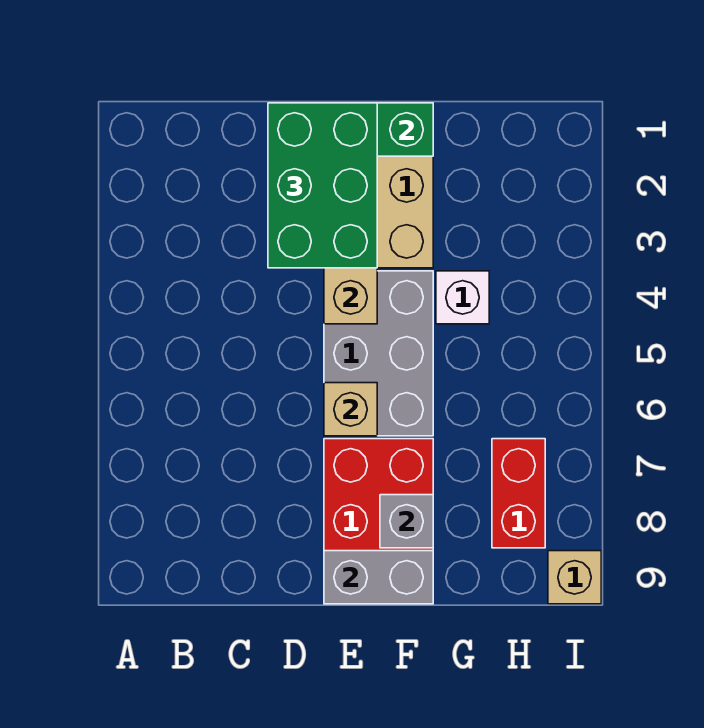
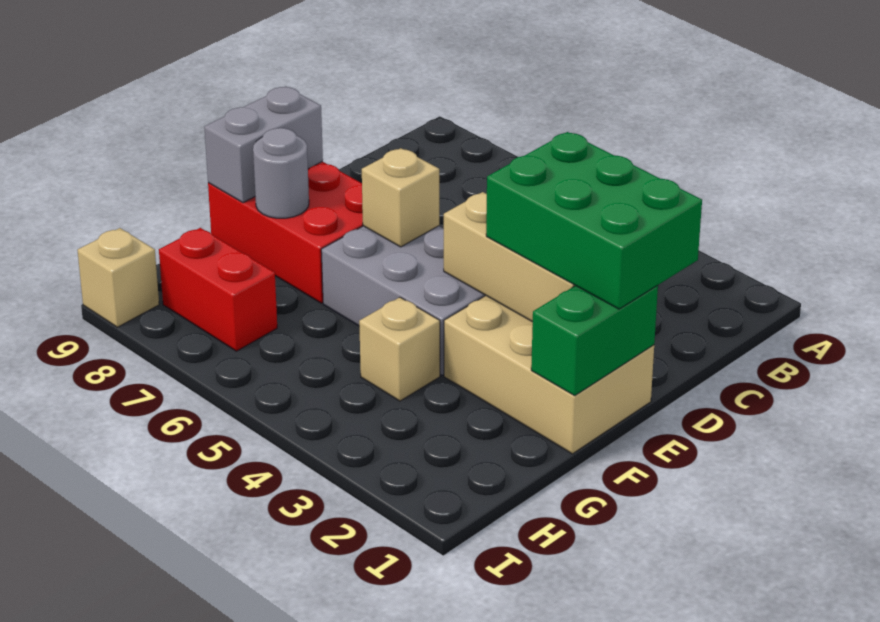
grey 1x1 brick [380,495,433,548] -> grey 1x1 round brick [253,128,309,218]
white 1x1 brick [436,271,489,324] -> tan 1x1 brick [359,297,440,401]

